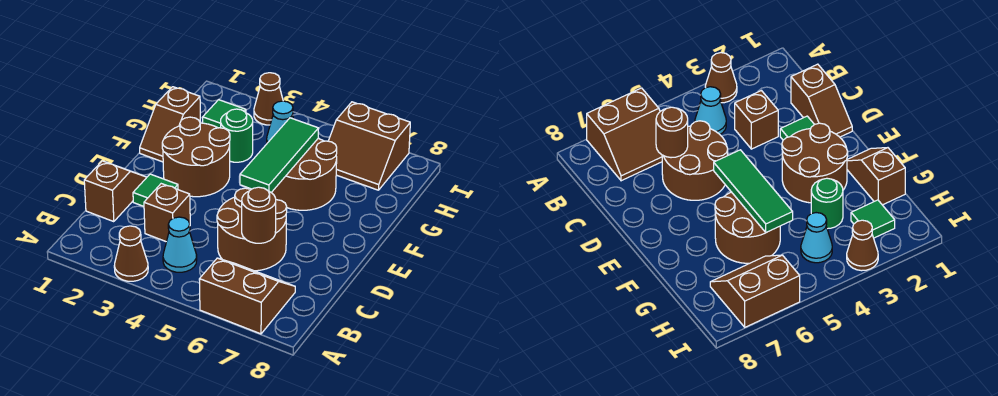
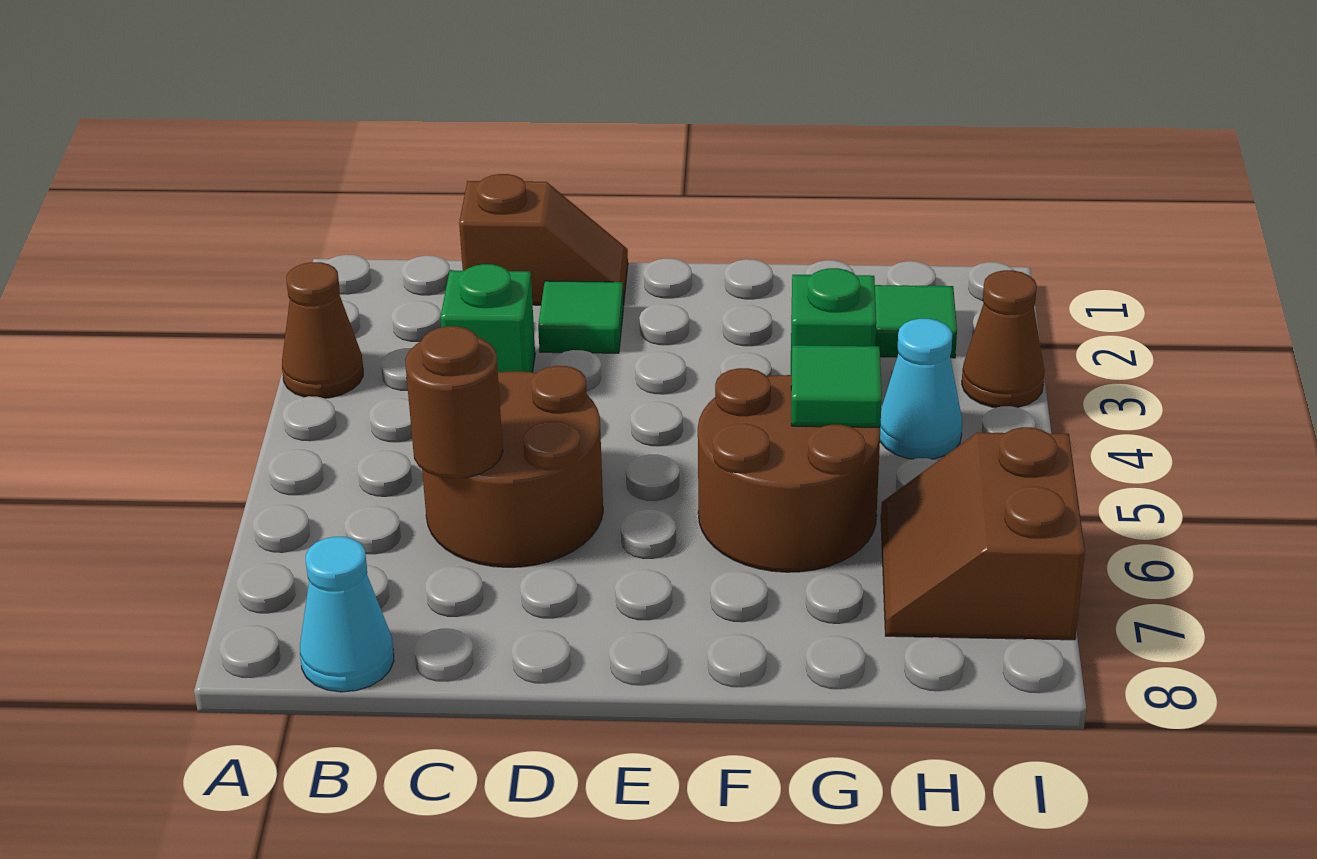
brown 2x2 slope [199,258,295,334] -> none
cyan 1x1 cone [163,217,197,272] -> cyan 1x1 cone moved to [300,537,394,692]
brown 1x1 brick [144,184,190,242] -> green 1x1 brick [440,264,535,372]
brown 2x2 round brick [162,117,230,197] -> none
green 1x3 tile [240,118,319,192] -> green 1x1 tile [791,345,882,427]
brown 1x2 slope [140,87,201,162] -> none
green 1x1 round brick [221,109,253,162] -> green 1x1 brick [791,268,876,375]

